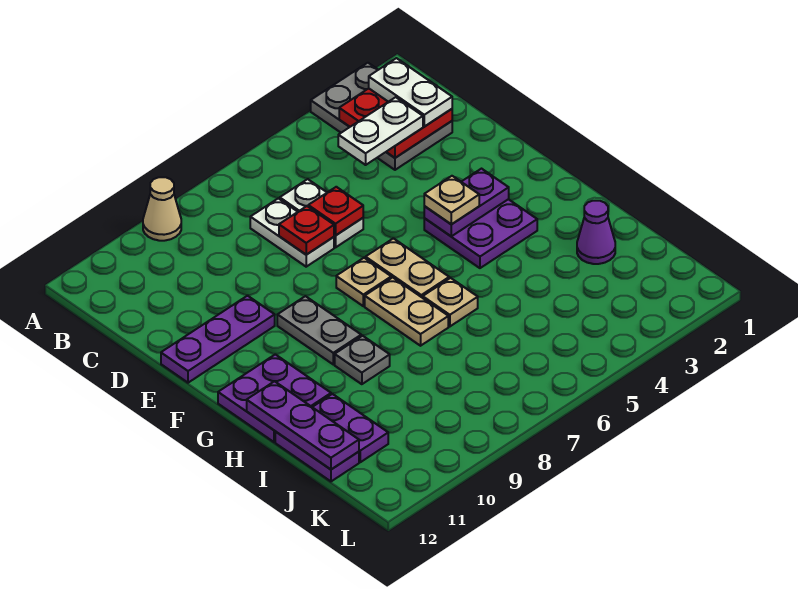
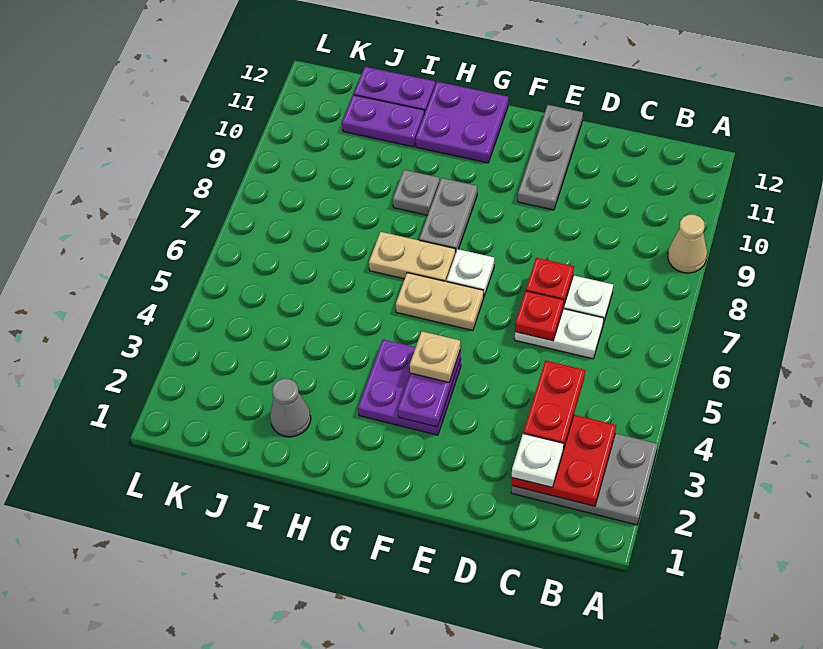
white 1x2 plate [369,58,452,127] -> white 1x1 plate [512,434,564,487]
white 1x2 plate [338,97,423,165] -> red 1x2 plate [523,361,585,449]
purple 1x3 plate [161,296,275,383] -> grey 1x3 plate [518,105,583,210]
tan 1x1 plate [336,258,391,306] -> white 1x1 plate [447,249,494,296]
grey 1x2 plate [277,296,361,364] -> grey 1x2 plate turned to [419,178,477,252]
tan 1x1 plate [423,278,478,326] -> none
purple 1x3 plate [247,381,359,469] -> none
purple 1x1 cone [577,201,615,264] -> grey 1x1 cone [270,379,311,437]

